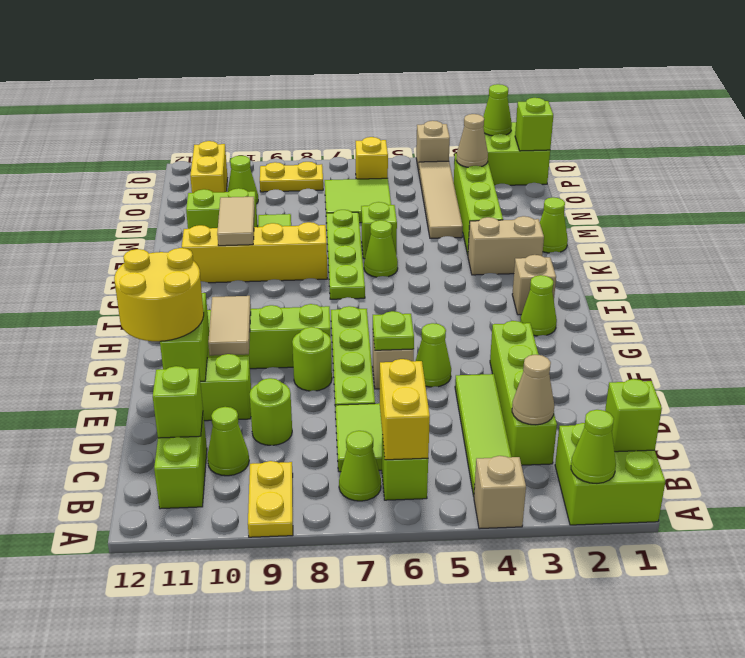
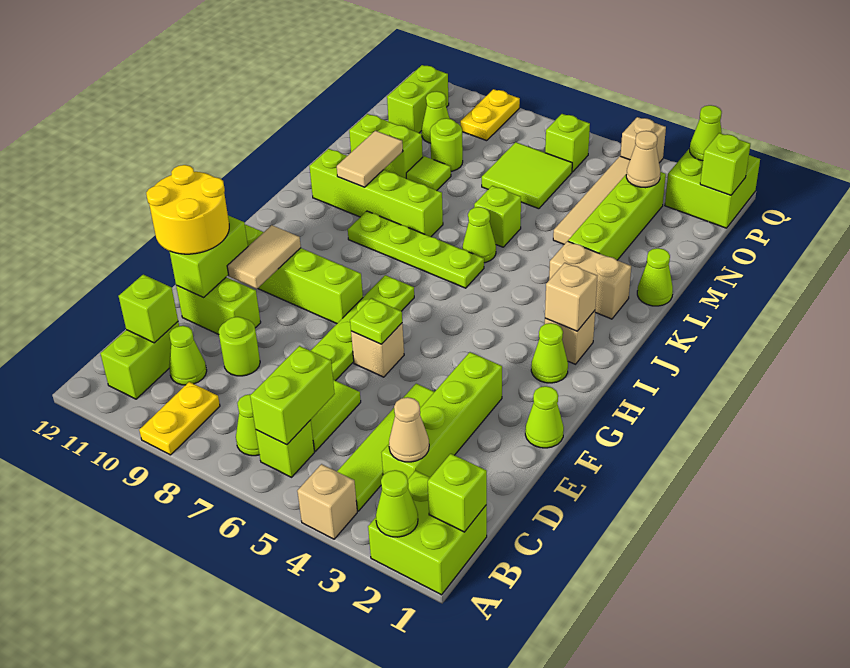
yellow 1x2 brick [380,359,430,460] -> lime 1x2 brick [250,346,335,445]
lime 1x1 cone [416,323,451,387] -> lime 1x1 cone moved to [525,386,564,448]
lime 1x1 round brick [292,327,332,391] -> lime 1x1 round brick moved to [430,118,463,171]
none -> tan 1x1 brick [545,263,597,331]
lime 1x4 plate [326,210,365,299] -> lime 1x4 plate turned to [348,211,484,288]
yellow 1x4 brick [182,222,327,283] -> lime 1x4 brick [309,149,443,237]
yellow 1x2 brick [190,141,227,193] -> lime 1x2 brick [387,65,449,133]
yellow 1x1 brick [356,137,388,179] -> lime 1x1 brick [545,114,590,172]
yellow 1x2 plate [260,162,323,192] -> yellow 1x2 plate turned to [460,89,520,141]

